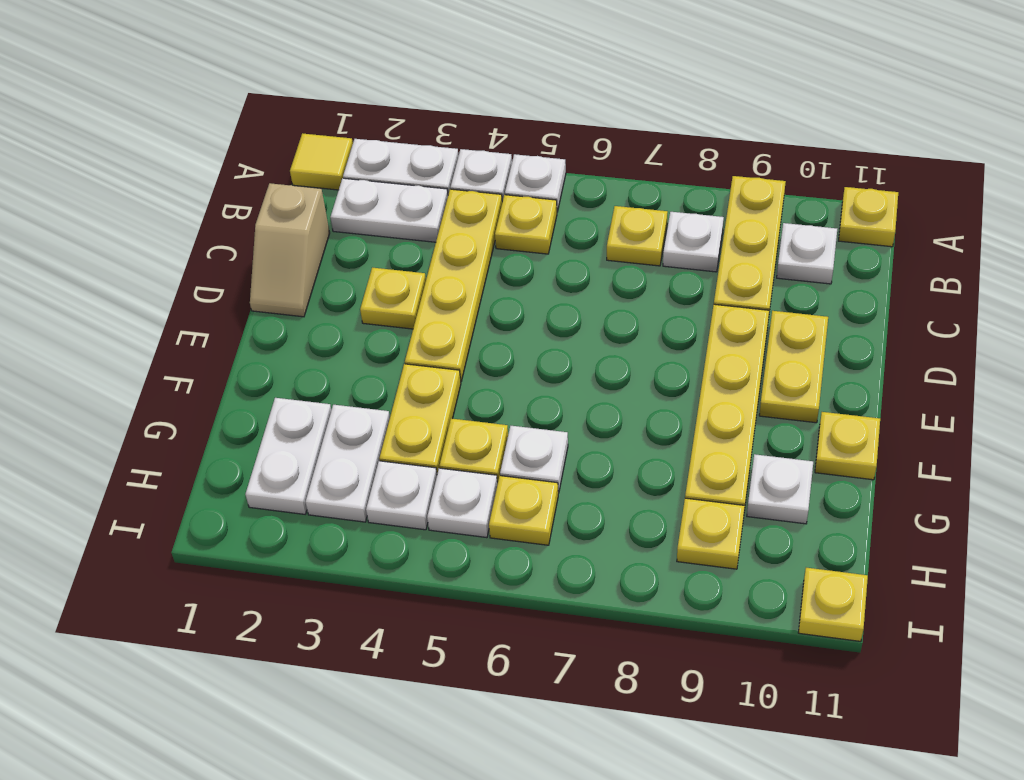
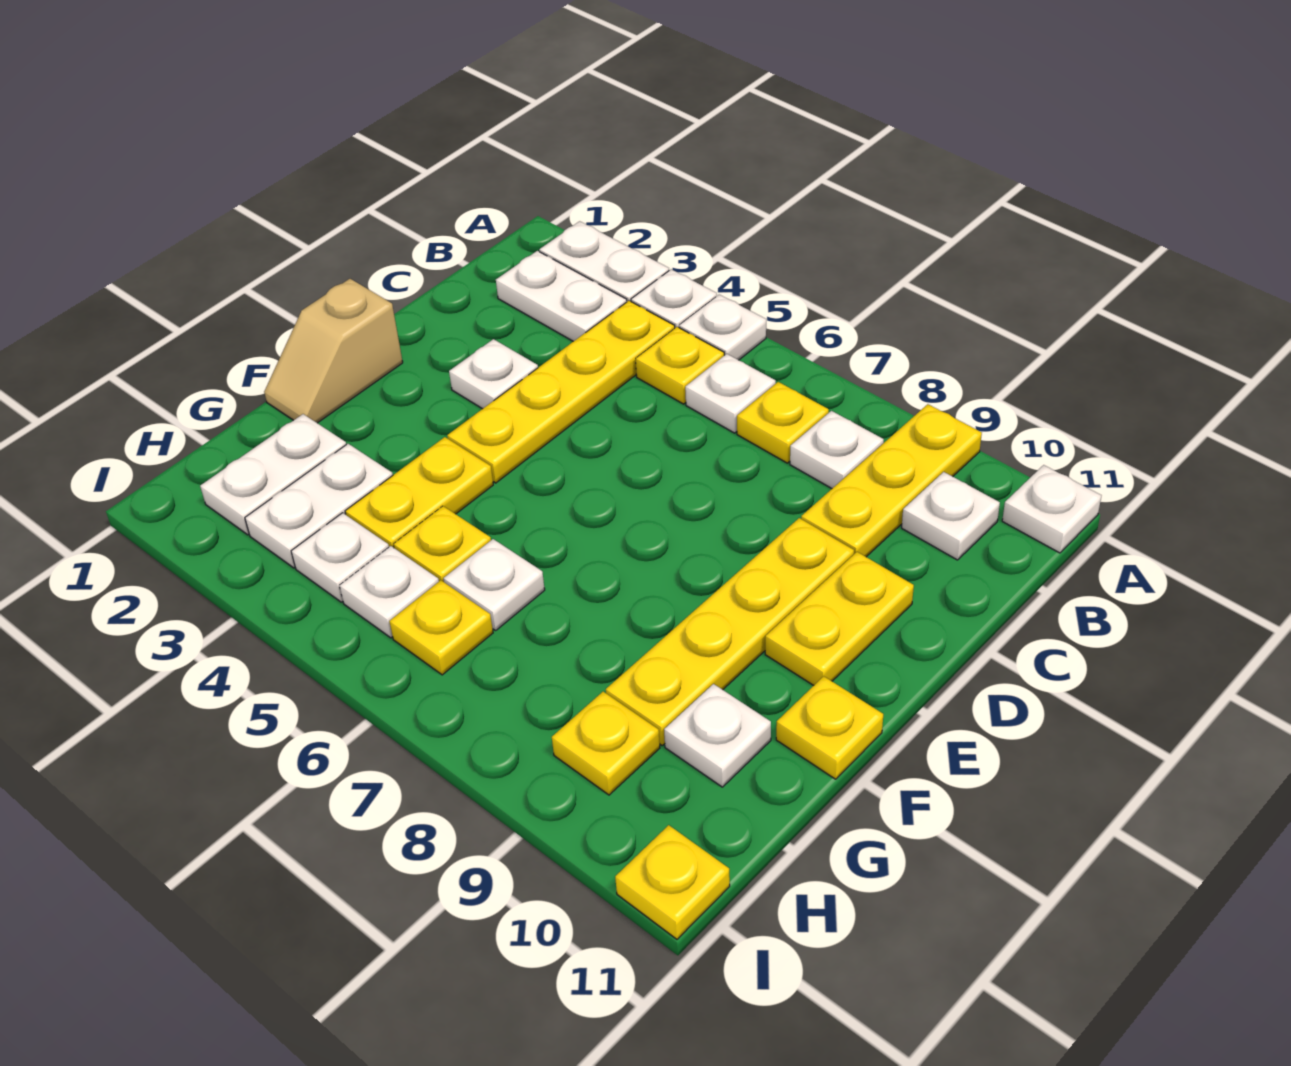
yellow 1x1 tile [290,133,353,190] -> none
yellow 1x1 plate [839,187,898,247] -> white 1x1 plate [1002,465,1102,553]
none -> white 1x1 plate [685,354,776,433]
tan 1x2 slope [250,183,330,317] -> tan 1x2 slope moved to [264,279,403,423]
yellow 1x1 plate [360,268,426,329] -> white 1x1 plate [449,339,538,409]

